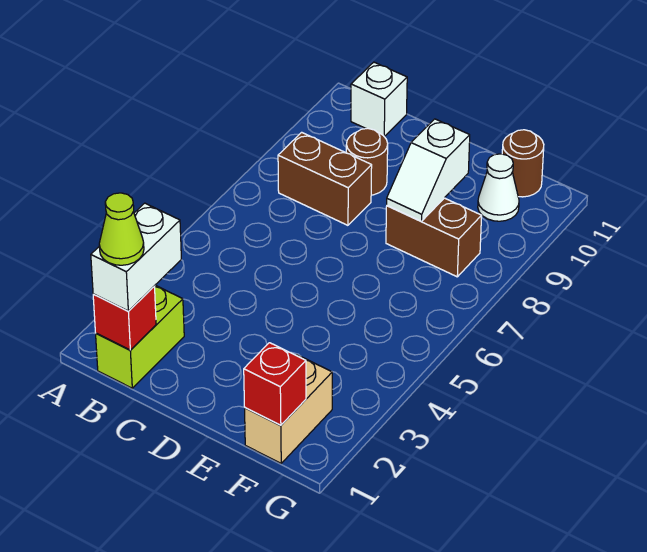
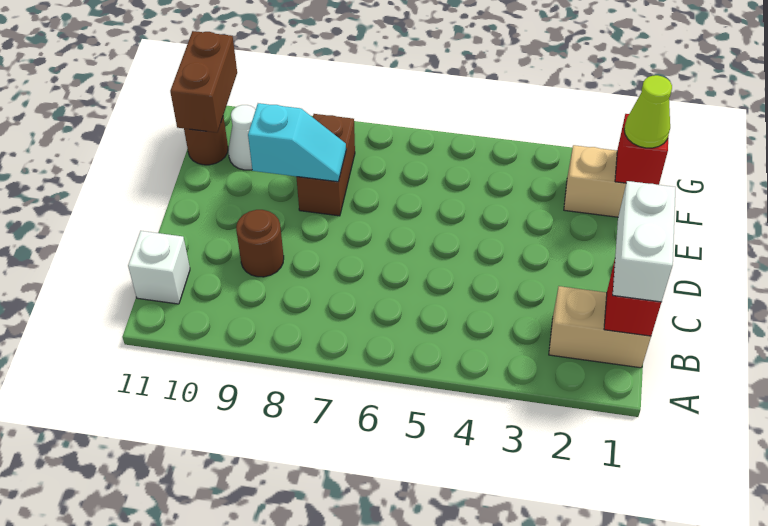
lime 1x2 brick [96,285,184,388] -> tan 1x2 brick [549,286,651,368]
white 1x2 brick [91,203,181,311] -> white 1x2 brick turned to [613,181,676,302]
lime 1x1 cone [99,193,144,265] -> lime 1x1 cone moved to [624,75,672,148]
brown 1x2 brick [278,132,372,225] -> brown 1x2 brick moved to [170,31,237,132]
white 1x2 slope [387,119,470,221] -> cyan 1x2 slope [248,103,346,182]

